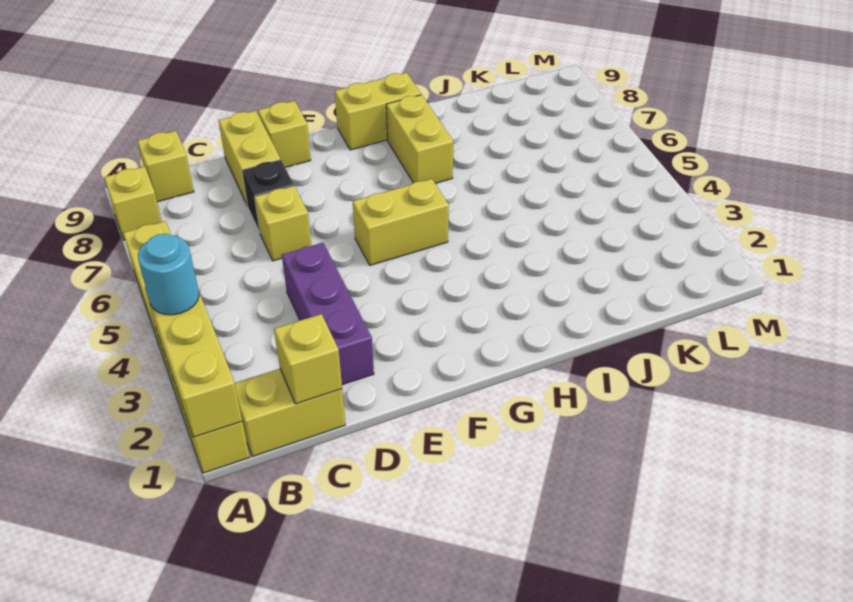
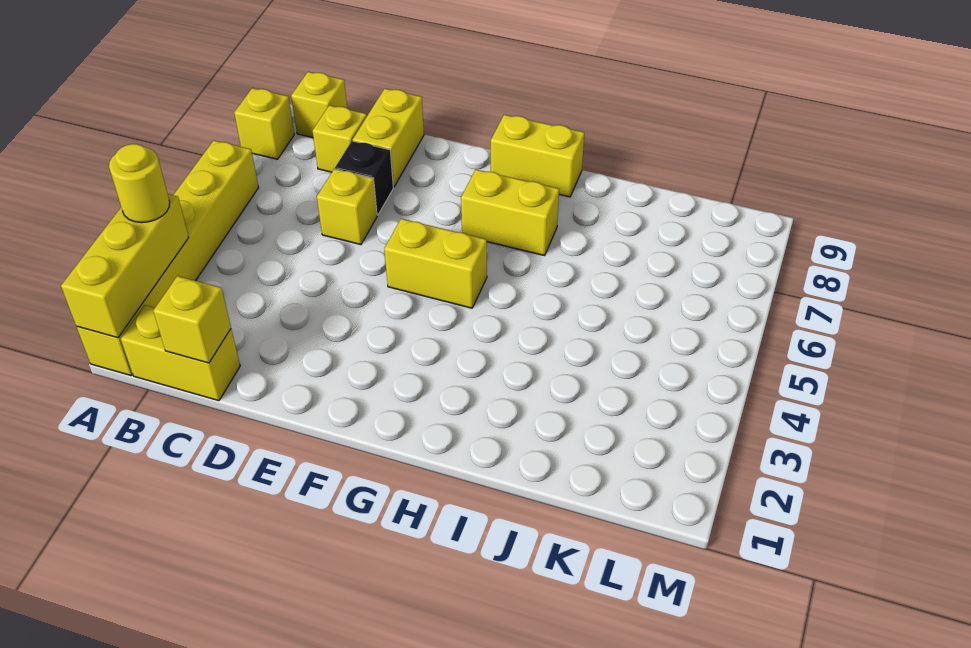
cyan 1x1 round brick [138,234,199,315] -> yellow 1x1 round brick [109,144,170,223]
purple 1x3 brick [282,243,374,385] -> none
yellow 1x1 brick [258,101,311,167] -> yellow 1x1 brick moved to [312,105,367,172]
yellow 1x2 brick [386,95,453,183] -> yellow 1x2 brick turned to [461,169,559,256]

